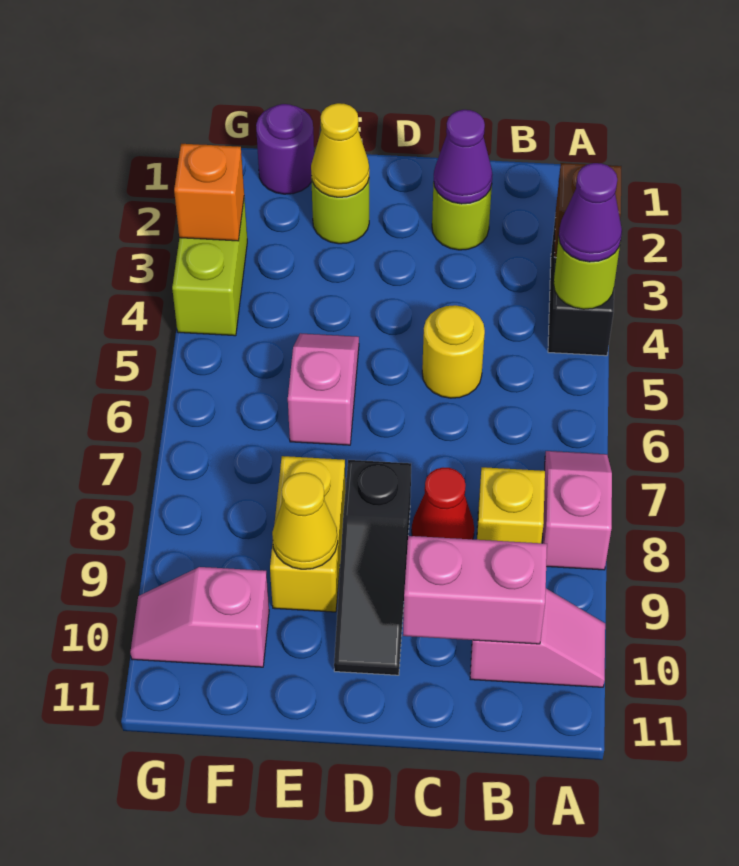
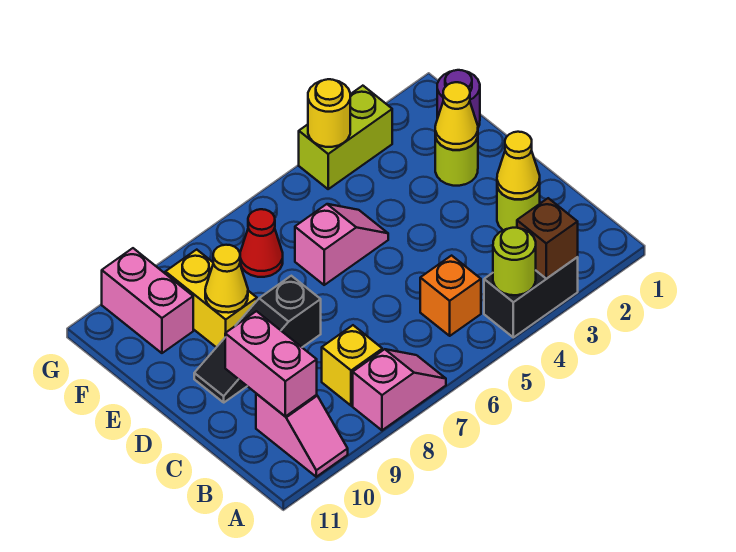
purple 1x1 cone [559,163,622,262] -> none
purple 1x1 cone [434,110,492,204] -> yellow 1x1 cone [497,132,540,199]
yellow 1x1 round brick [422,305,485,398] -> yellow 1x1 round brick moved to [308,79,350,147]
red 1x1 cone [412,468,474,539] -> red 1x1 cone moved to [240,209,283,277]
yellow 1x2 brick [270,456,345,612] -> yellow 1x2 brick turned to [165,250,257,347]
pink 1x2 slope [130,567,269,667] -> pink 1x2 brick [102,248,193,353]
orange 1x1 brick [174,144,244,241] -> orange 1x1 brick moved to [420,256,481,336]

